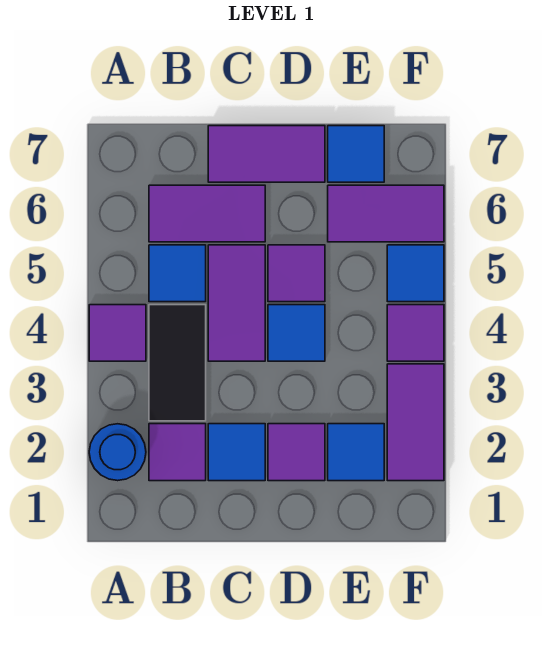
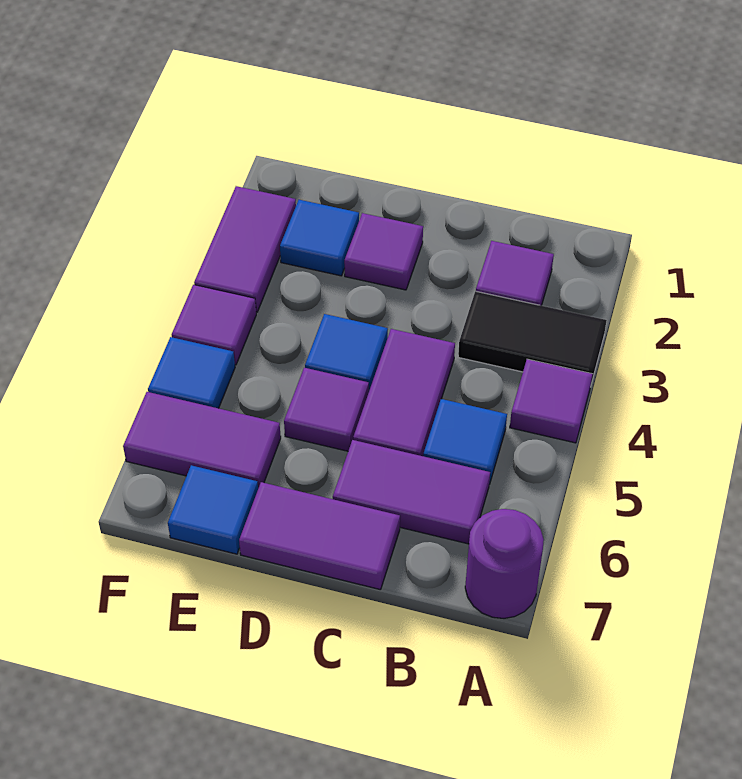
blue 1x1 round brick [89,424,146,481] -> none
none -> purple 1x1 round brick [465,509,544,618]
black 1x2 tile [149,305,206,421] -> black 1x2 tile turned to [458,291,607,383]
blue 1x1 tile [208,424,265,481] -> none

